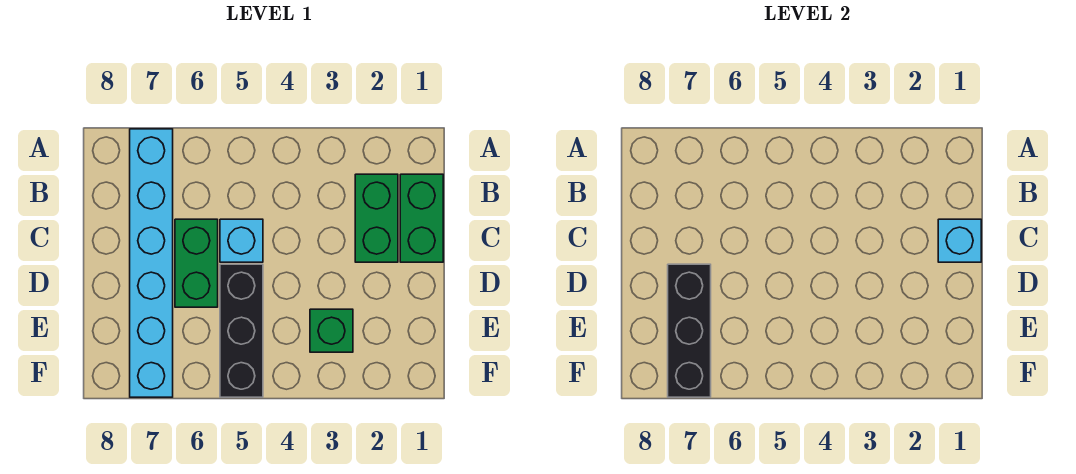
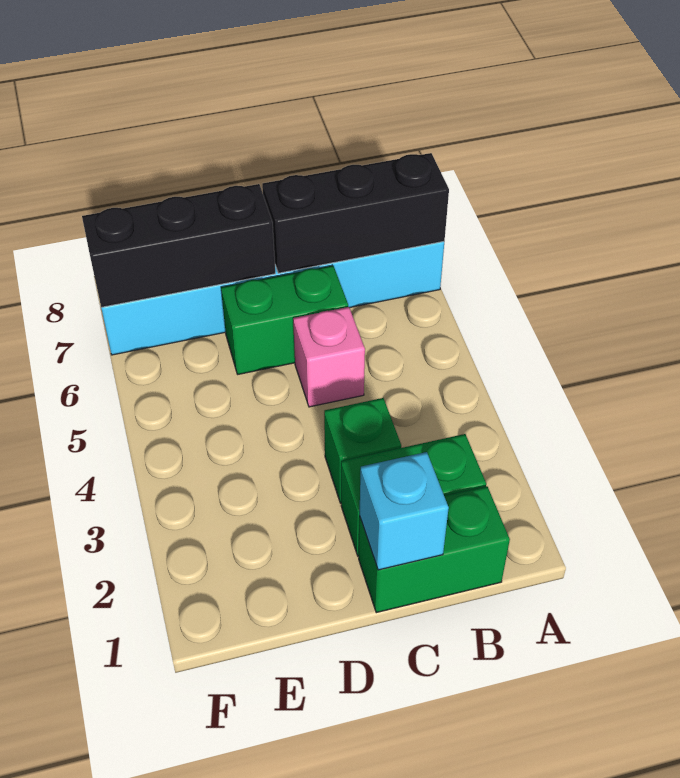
cyan 1x1 brick [220,219,263,262] -> pink 1x1 brick [293,307,365,407]
black 1x3 brick [220,264,263,397] -> black 1x3 brick moved to [262,153,449,273]
green 1x1 brick [310,309,353,352] -> green 1x1 brick moved to [324,398,401,503]

